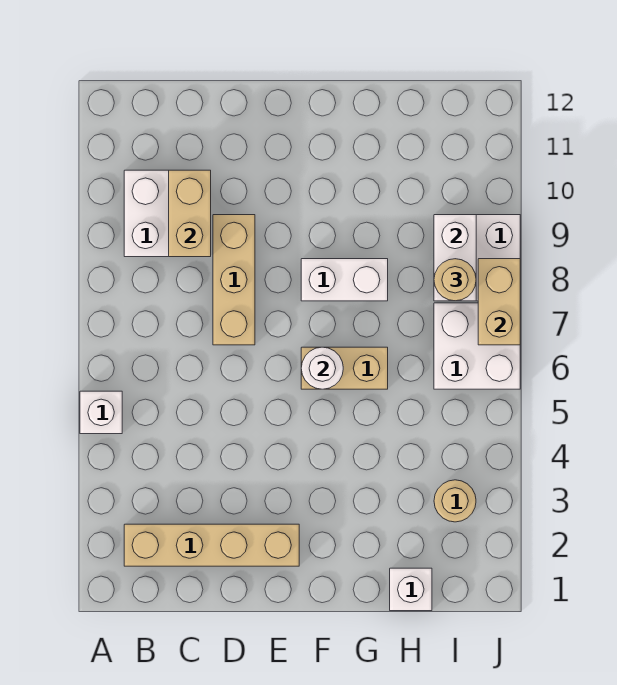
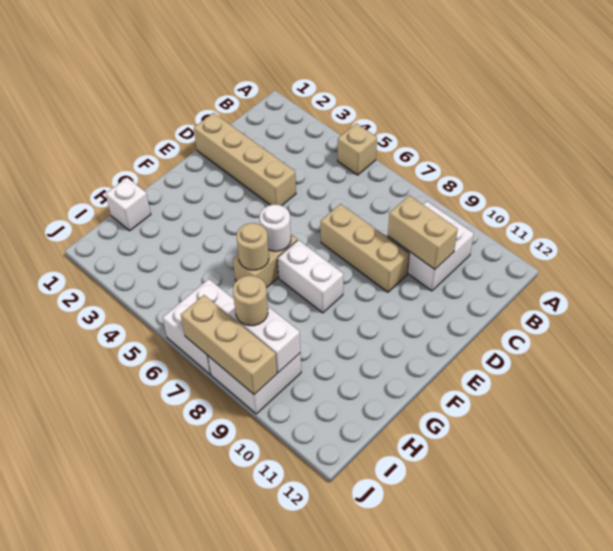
white 1x1 brick [80,391,122,434] -> tan 1x1 brick [338,123,377,175]
tan 1x4 brick [124,524,299,566] -> tan 1x4 brick turned to [194,113,296,205]
white 1x2 brick [301,259,388,301] -> white 1x2 brick turned to [278,240,343,313]
tan 1x1 round brick [434,480,476,522] -> tan 1x1 round brick moved to [237,223,269,270]
tan 1x2 brick [478,259,520,345] -> tan 1x3 brick [181,295,277,394]

